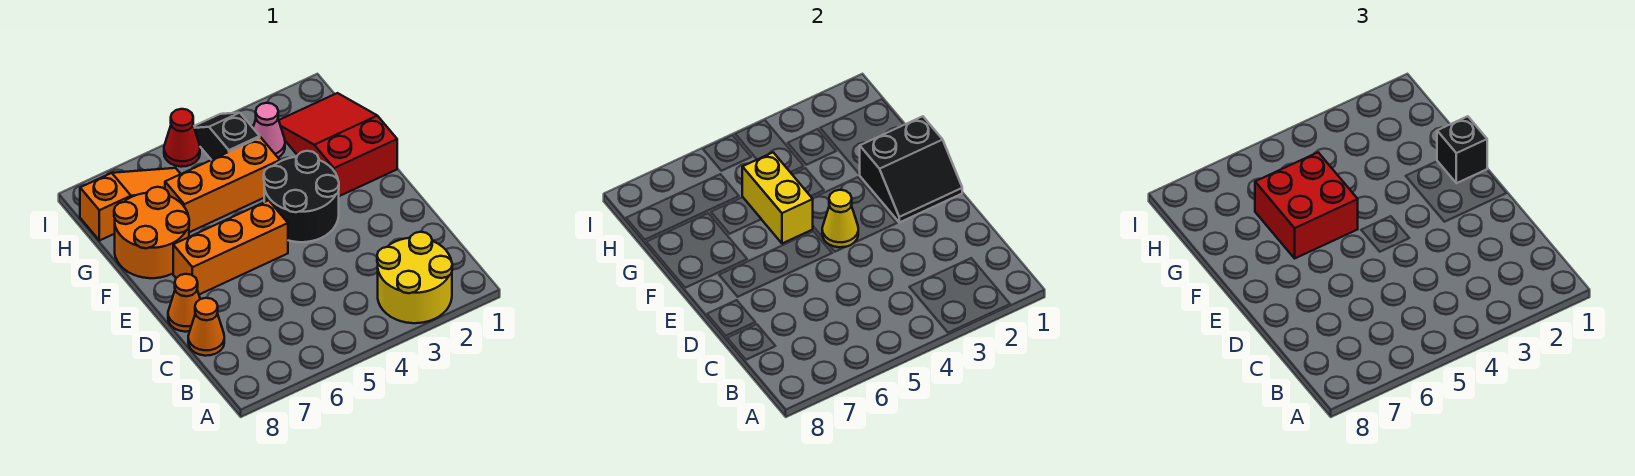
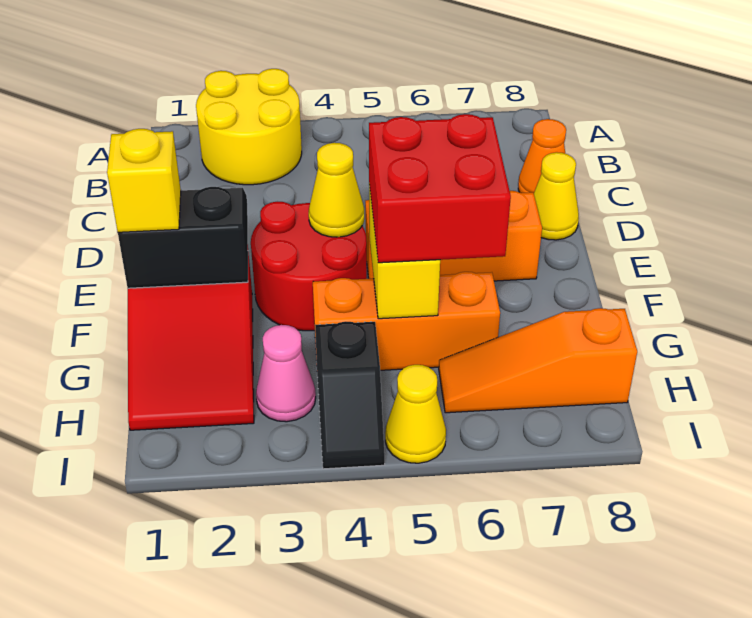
orange 1x1 cone [168,274,200,332] -> yellow 1x1 cone [534,152,579,240]
black 2x2 round brick [264,151,339,242] -> red 2x2 round brick [251,202,367,331]
black 1x1 brick [1437,116,1487,183] -> yellow 1x1 brick [107,129,181,232]
orange 2x2 round brick [114,187,189,278] -> none
red 1x1 cone [164,109,200,167] -> yellow 1x1 cone [385,365,446,463]

